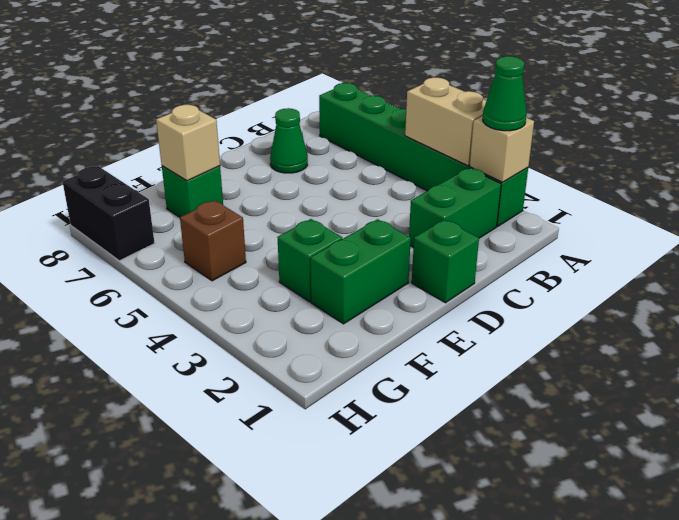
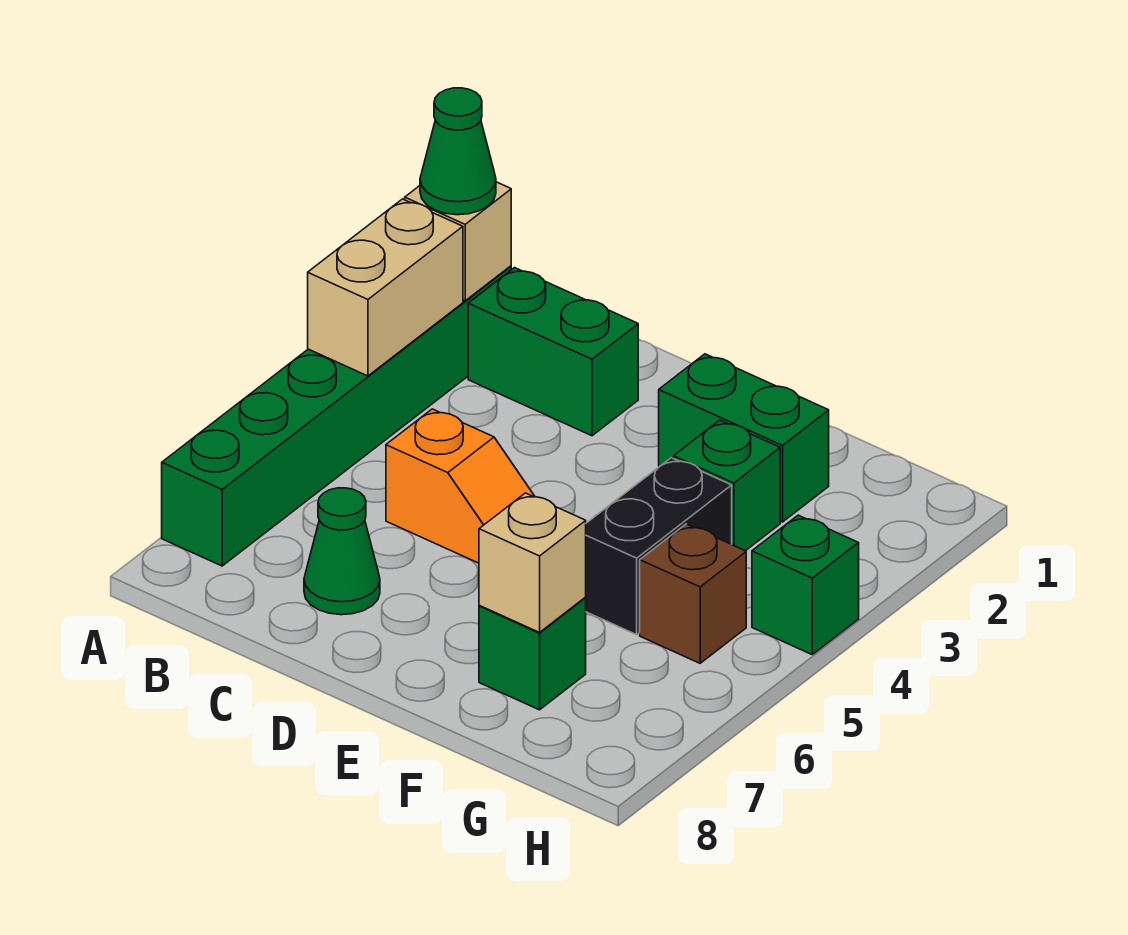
none -> orange 1x2 slope [386,409,535,563]
green 1x1 brick [412,220,479,303] -> green 1x1 brick moved to [752,515,859,654]
black 1x2 brick [63,166,154,261] -> black 1x2 brick moved to [585,458,732,635]

